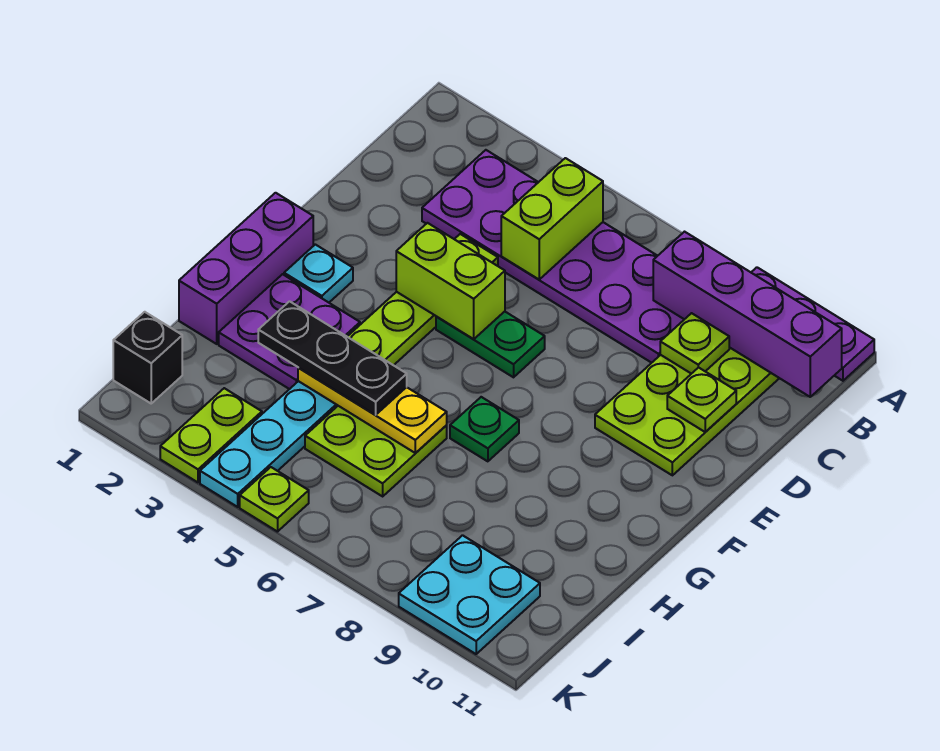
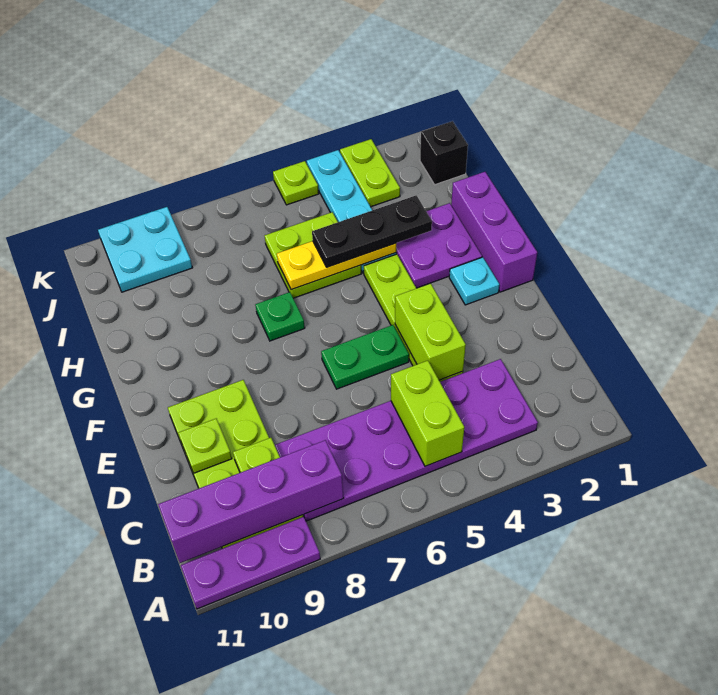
lime 1x2 brick [396,223,505,339] -> lime 1x2 brick turned to [395,283,466,380]

